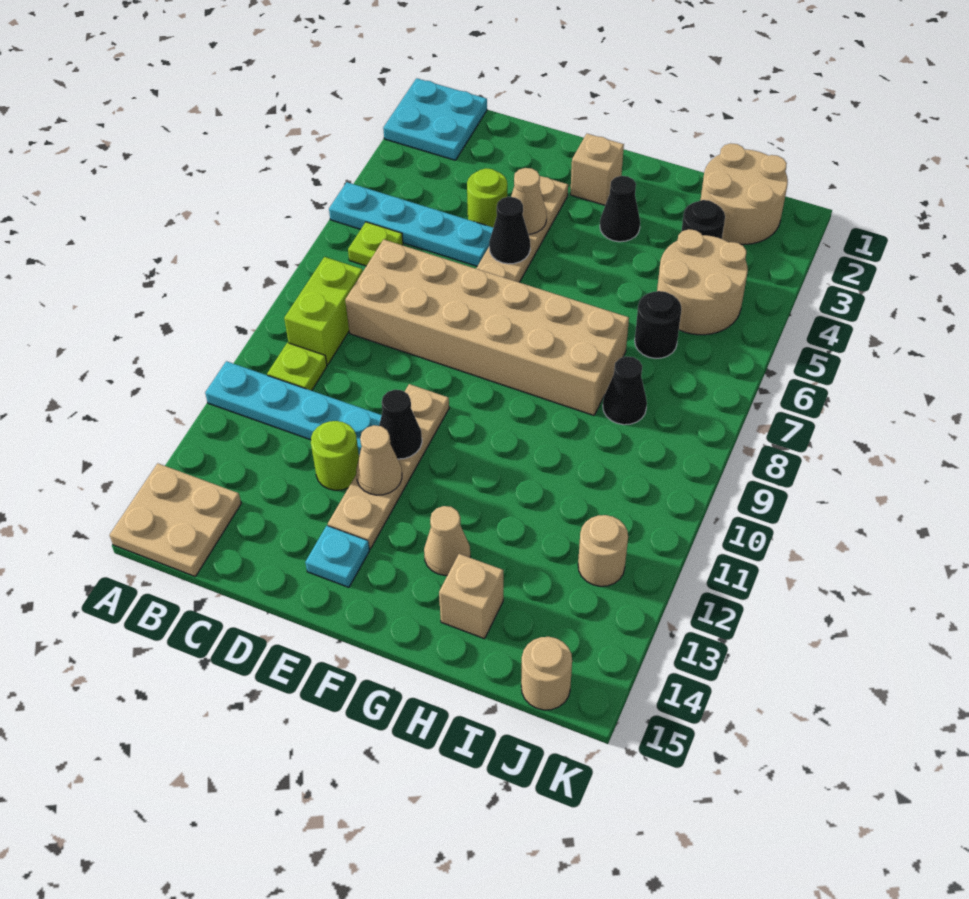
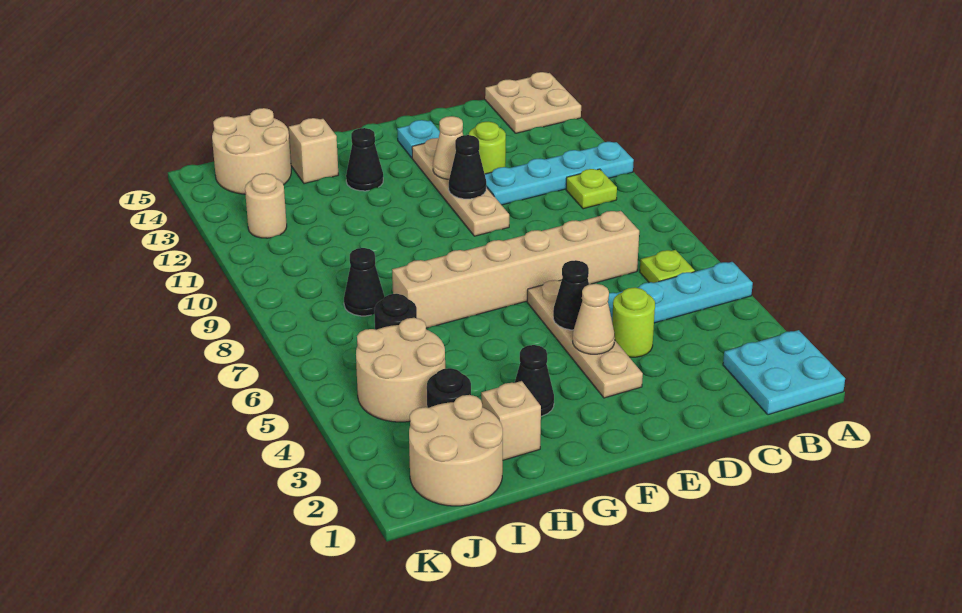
lime 1x2 brick [284,257,363,365] -> none
tan 2x6 brick [345,239,629,415] -> tan 1x6 brick [392,211,639,328]
tan 1x1 brick [570,134,624,205] -> tan 1x1 brick moved to [481,381,541,460]
tan 1x1 cone [424,506,470,575] -> black 1x1 cone [346,128,383,191]
tan 1x1 round brick [521,637,572,710] -> tan 2x2 round brick [212,108,291,194]

